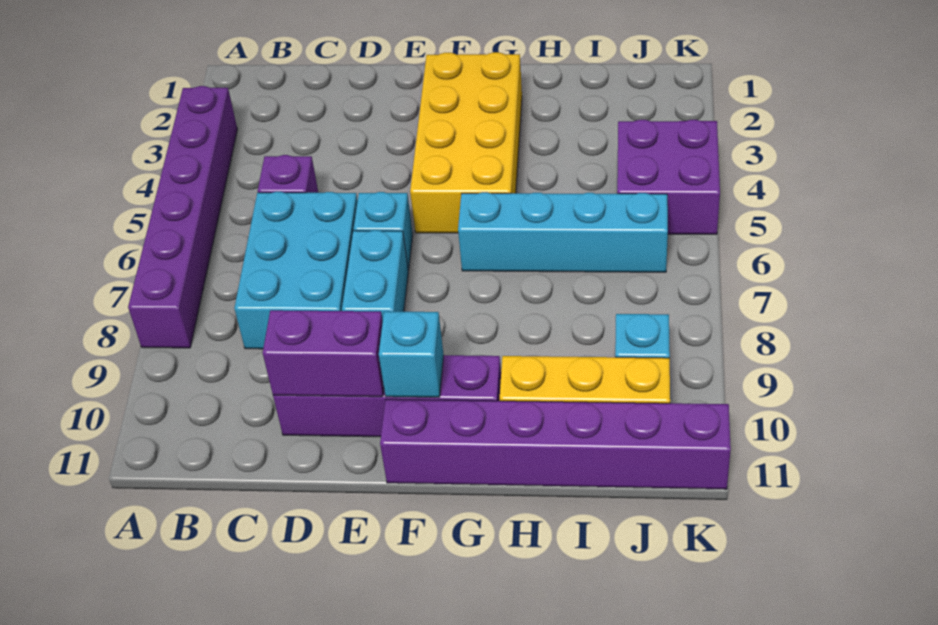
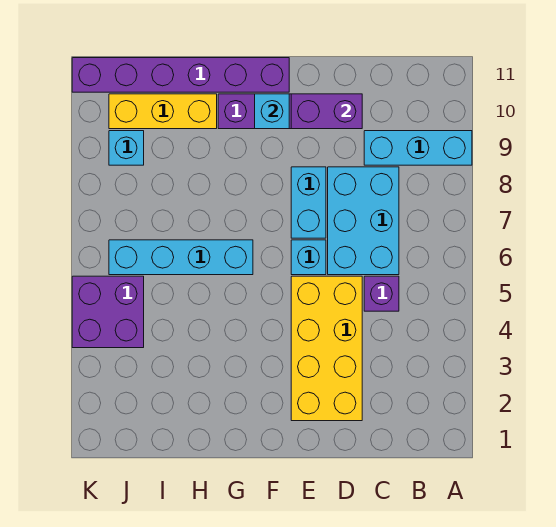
purple 1x6 brick [128,86,237,348] -> none
none -> cyan 1x3 brick [364,131,472,165]
yellow 2x4 brick [410,52,522,233] -> yellow 2x4 brick moved to [291,276,362,421]

